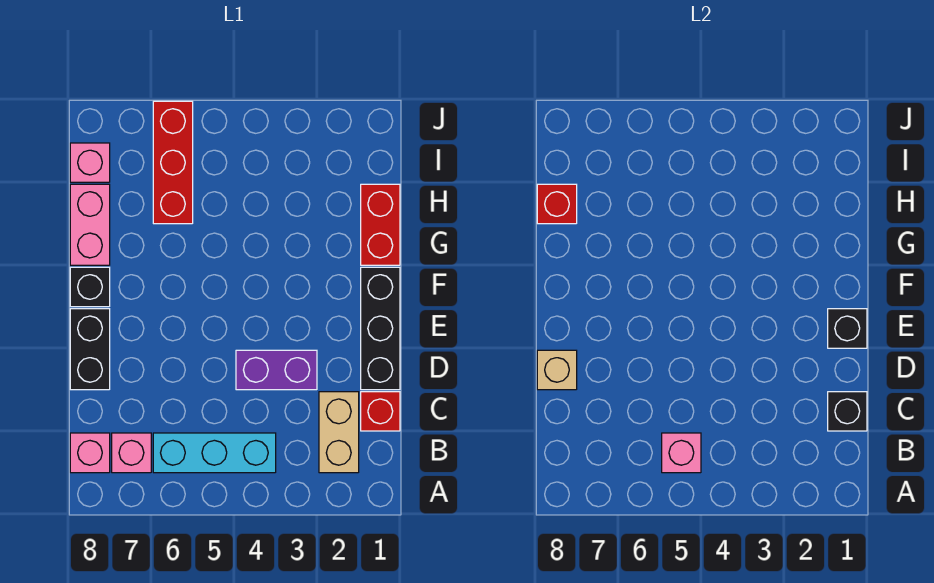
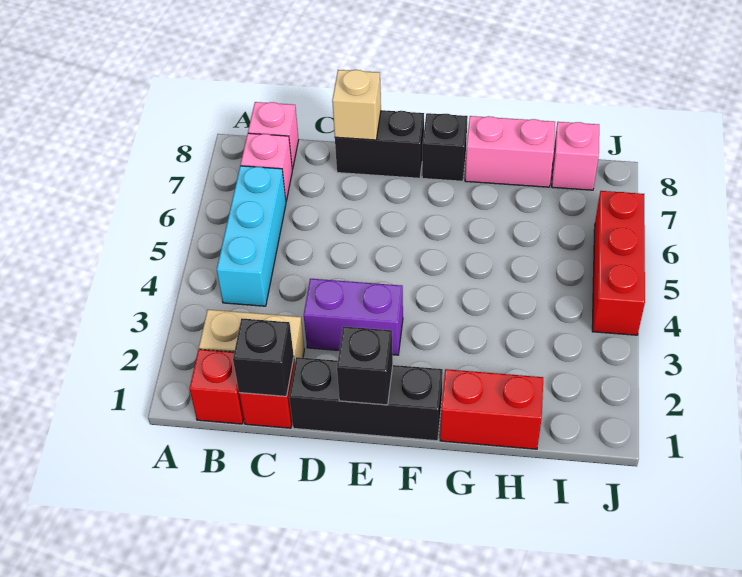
pink 1x1 brick [662,433,701,473] -> none
purple 1x2 brick [236,350,317,390] -> purple 1x2 brick turned to [304,279,403,355]
red 1x3 brick [153,101,193,224] -> red 1x3 brick turned to [592,191,645,335]
red 1x1 brick [537,184,577,224] -> red 1x1 brick moved to [190,349,244,424]

